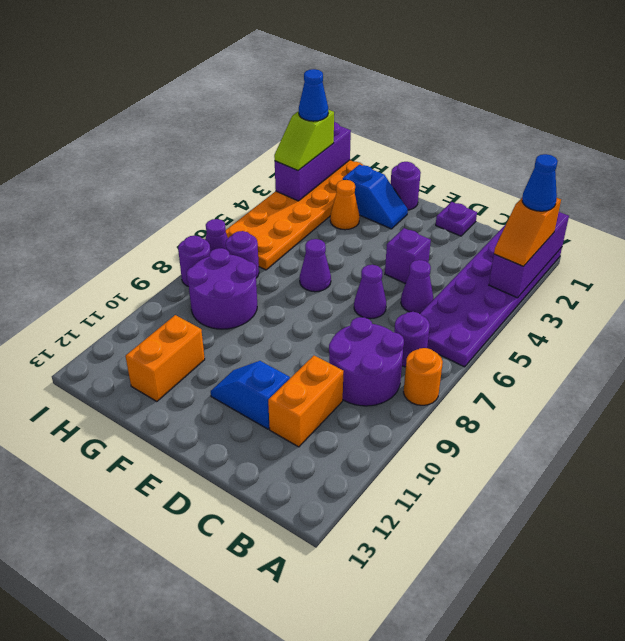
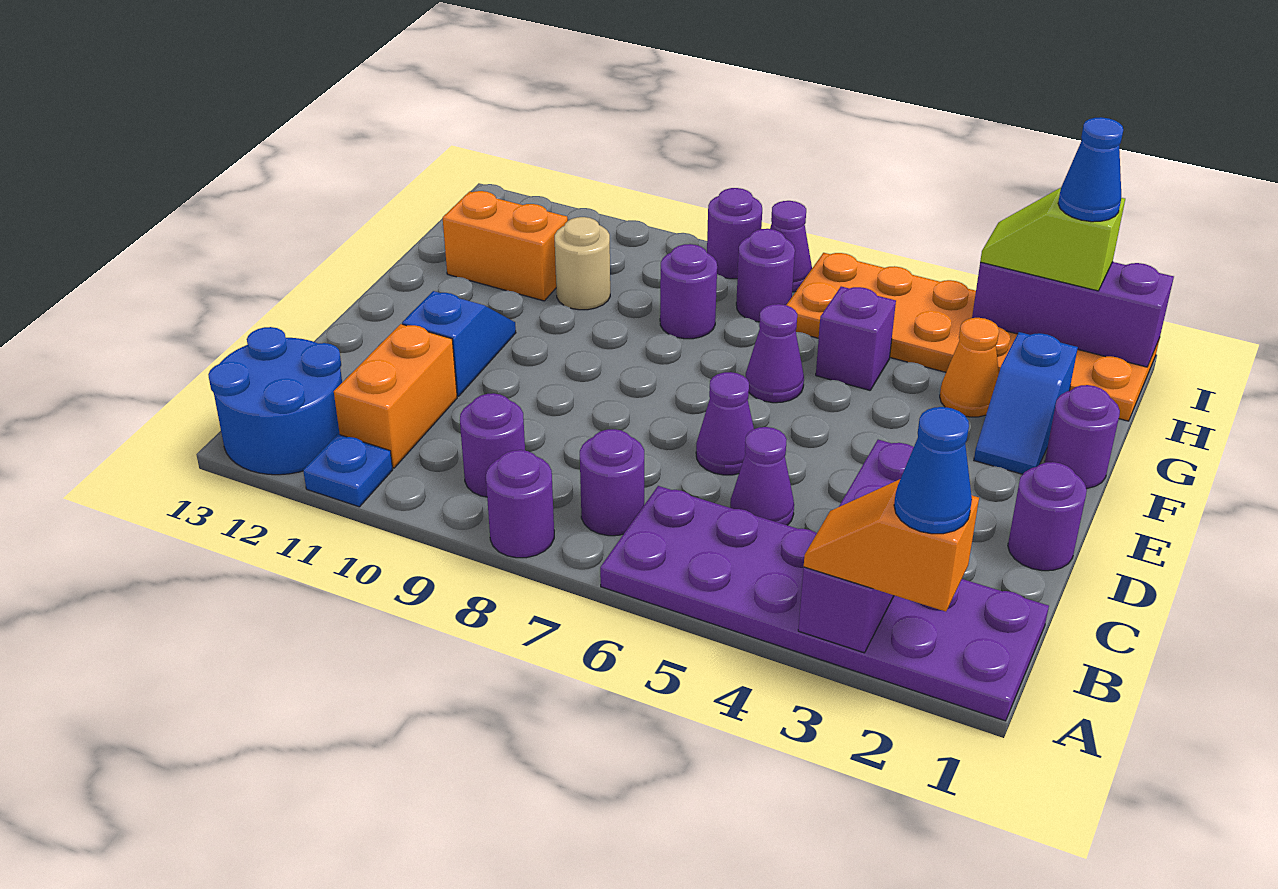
purple 1x3 brick [489,212,569,298] -> purple 1x3 brick turned to [798,440,914,653]
orange 1x1 round brick [404,348,443,405] -> purple 1x1 round brick [486,450,554,558]
none -> blue 1x1 plate [303,434,393,507]
none -> blue 2x2 round brick [208,327,342,475]
purple 2x2 round brick [329,317,404,406] -> purple 1x1 round brick [460,393,525,497]
orange 1x2 brick [268,356,343,447] -> orange 1x2 brick turned to [334,324,457,468]
purple 1x1 plate [436,202,477,236] -> purple 1x1 round brick [1008,462,1087,571]
purple 1x1 brick [385,228,431,284] -> purple 1x1 brick moved to [816,287,896,390]
purple 2x2 round brick [186,248,257,329] -> purple 1x1 round brick [660,244,717,339]
none -> tan 1x1 round brick [555,217,610,310]

